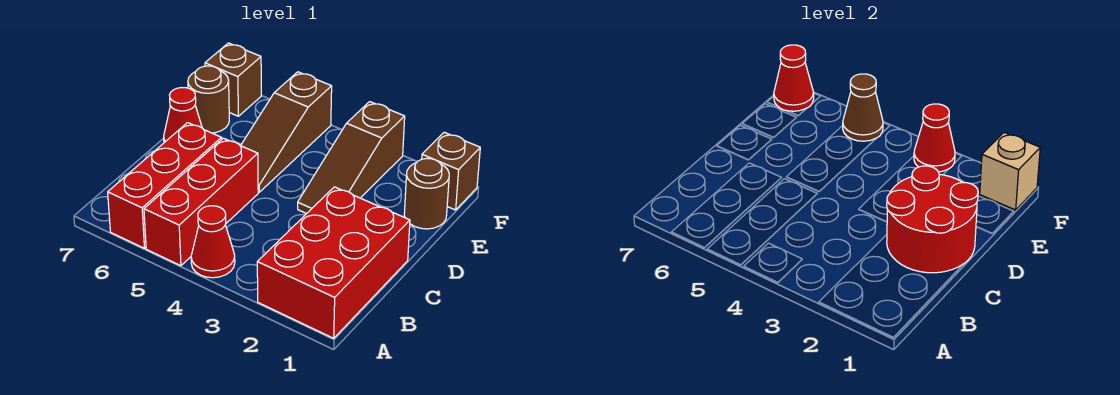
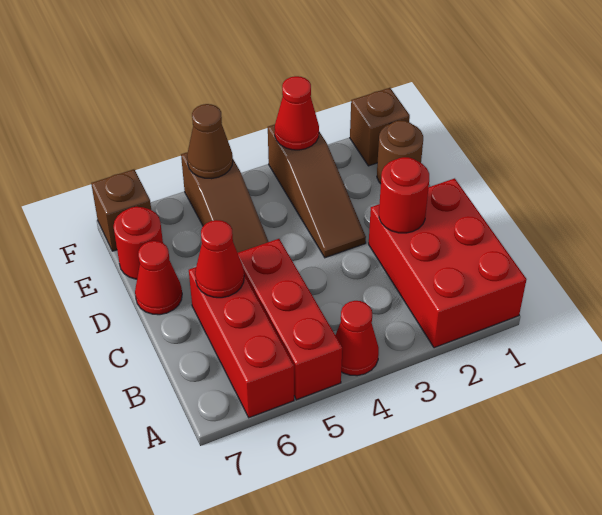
red 2x2 round brick [887,166,978,273] -> red 1x1 round brick [379,157,429,233]
brown 1x1 round brick [188,66,229,133] -> red 1x1 round brick [113,207,163,279]
tan 1x1 brick [980,132,1040,210] -> none
red 1x1 cone [774,45,814,111] -> red 1x1 cone moved to [195,220,244,298]

